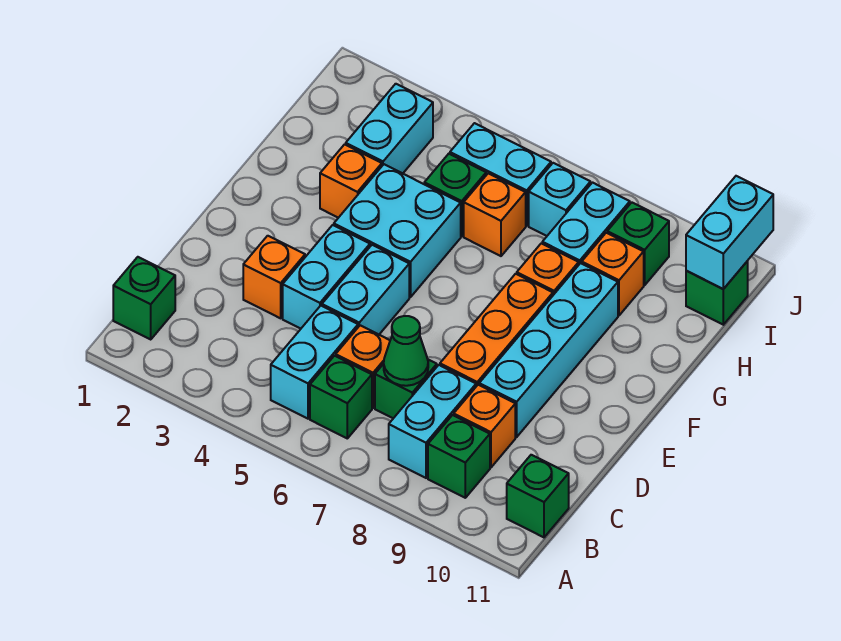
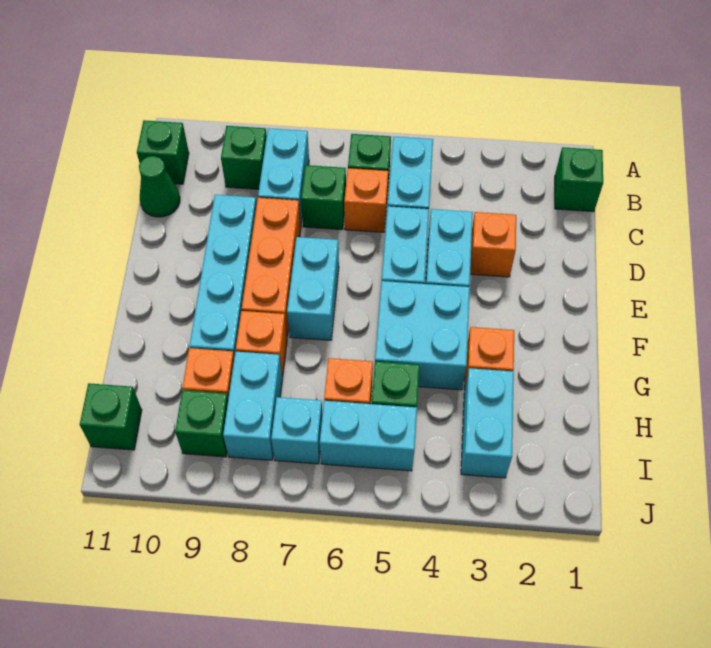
green 1x1 cone [384,316,428,386] -> green 1x1 cone moved to [139,156,180,217]
orange 1x1 brick [454,385,515,467] -> none
cyan 1x2 brick [686,176,773,289] -> cyan 1x2 brick moved to [287,237,339,340]

